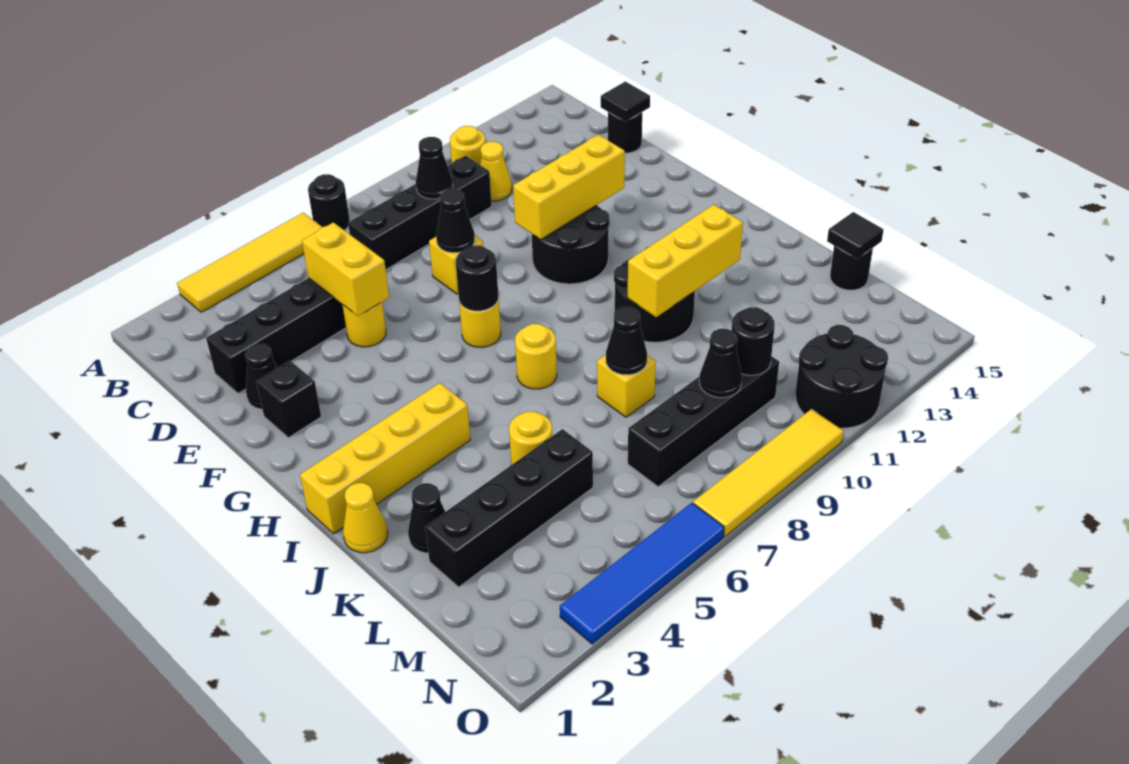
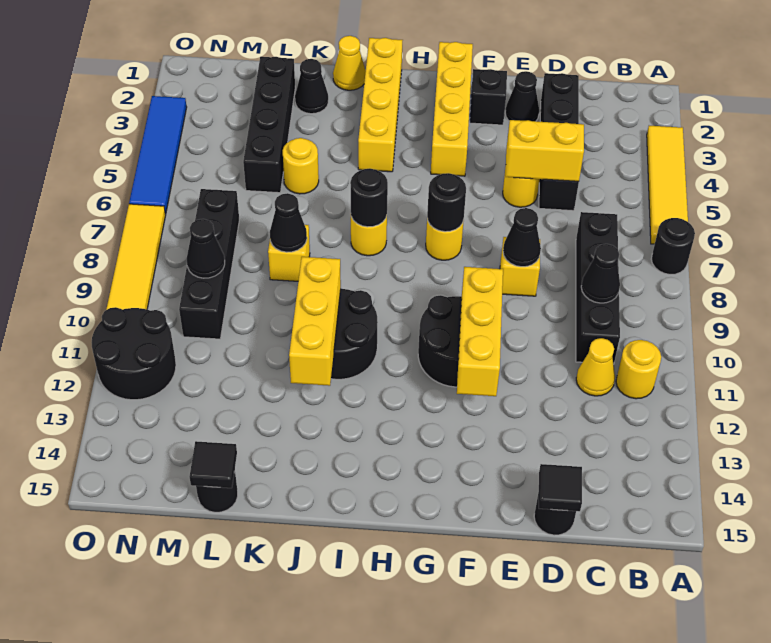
none -> yellow 1x4 brick [431,42,473,176]
black 1x1 round brick [731,307,775,375] -> black 1x1 round brick moved to [350,168,388,227]

